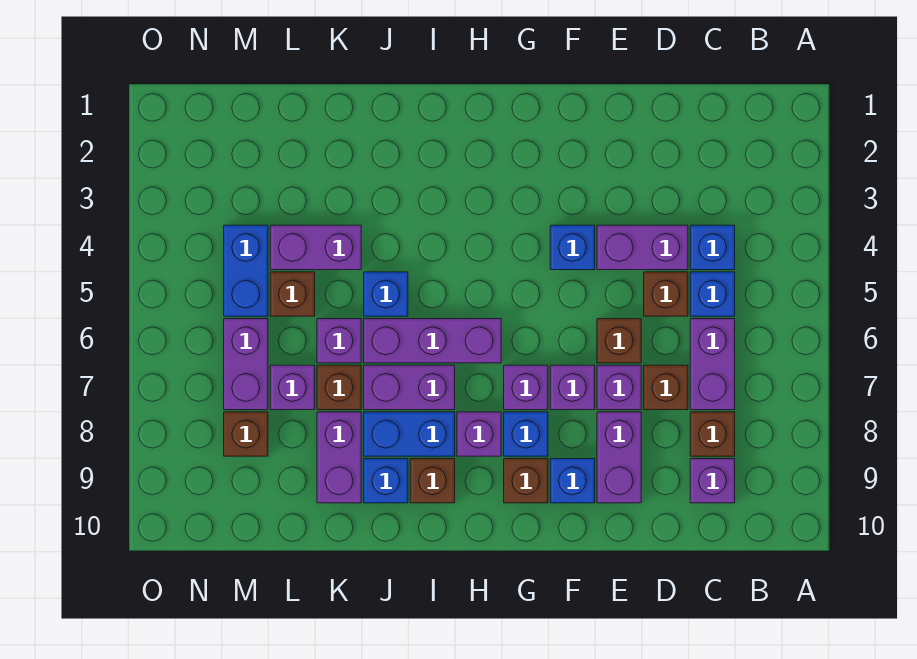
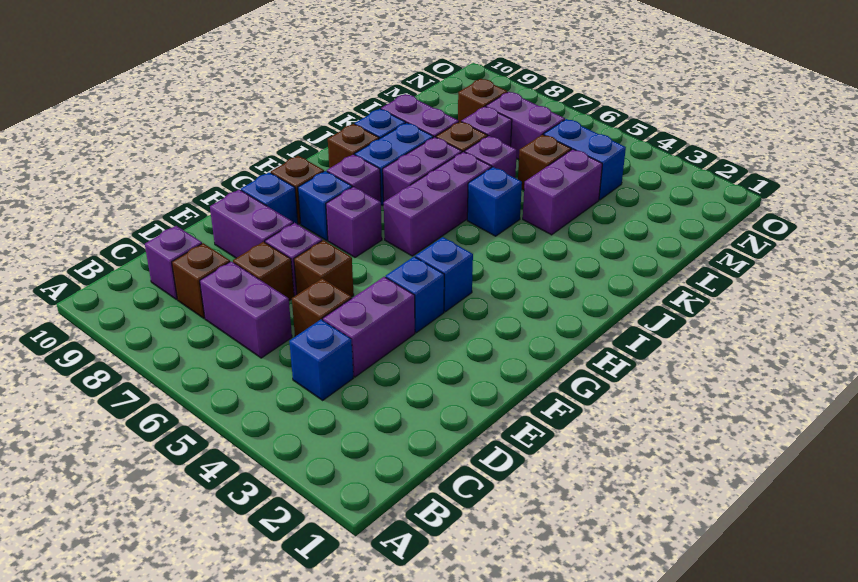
blue 1x1 brick [690,272,735,316] -> blue 1x1 brick moved to [415,237,473,312]
purple 1x1 brick [550,365,595,410] -> none

